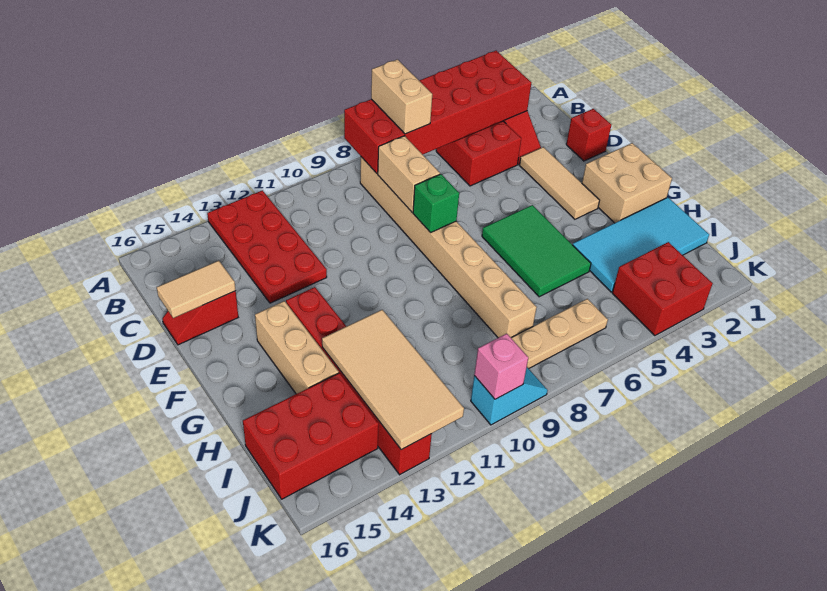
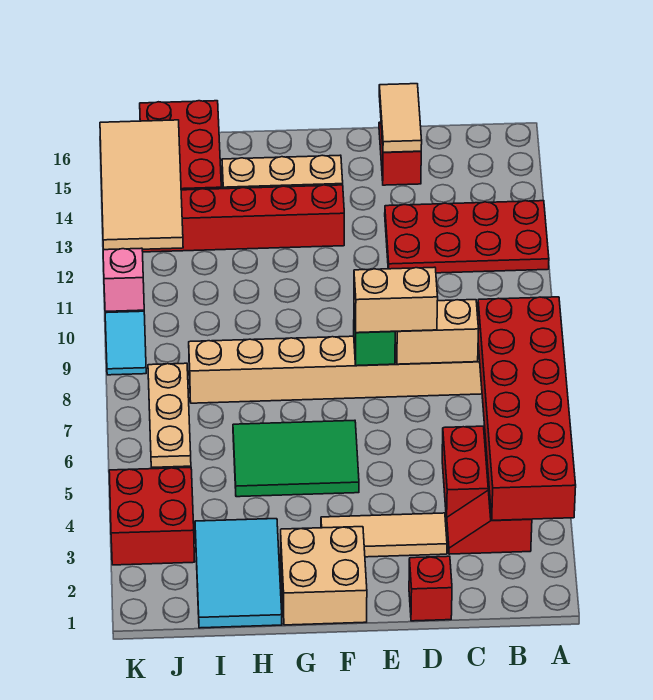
tan 1x2 brick [371,59,432,134] -> tan 1x2 brick moved to [354,267,438,333]
cyan 2x4 tile [573,197,709,292] -> cyan 2x3 tile [195,519,282,628]
tan 2x4 tile [322,310,464,450] -> tan 2x4 tile turned to [100,120,183,250]

